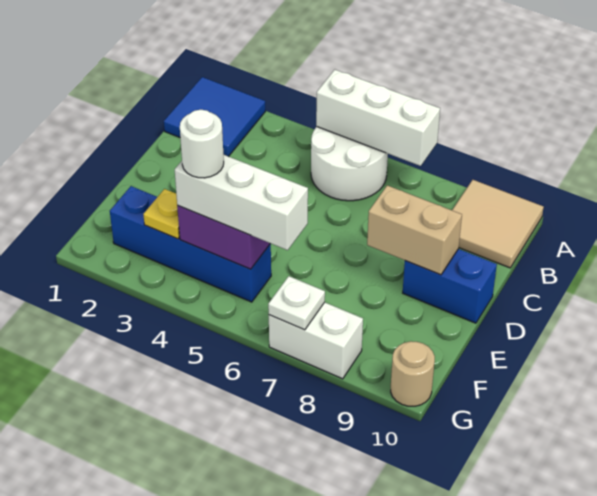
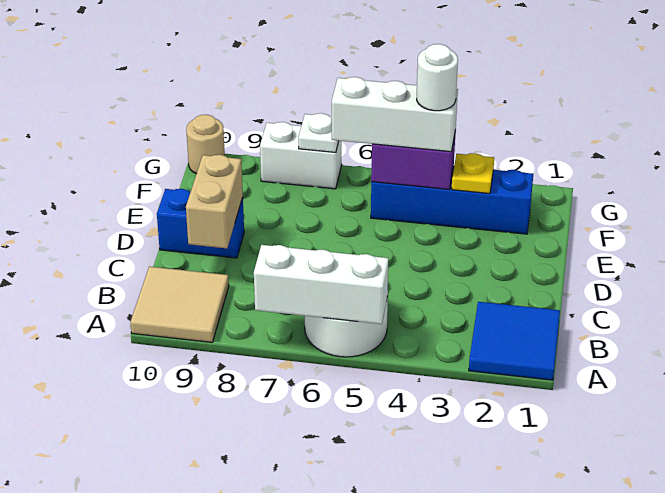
tan 1x2 brick [367,185,462,275] -> tan 1x2 brick turned to [186,155,243,248]

